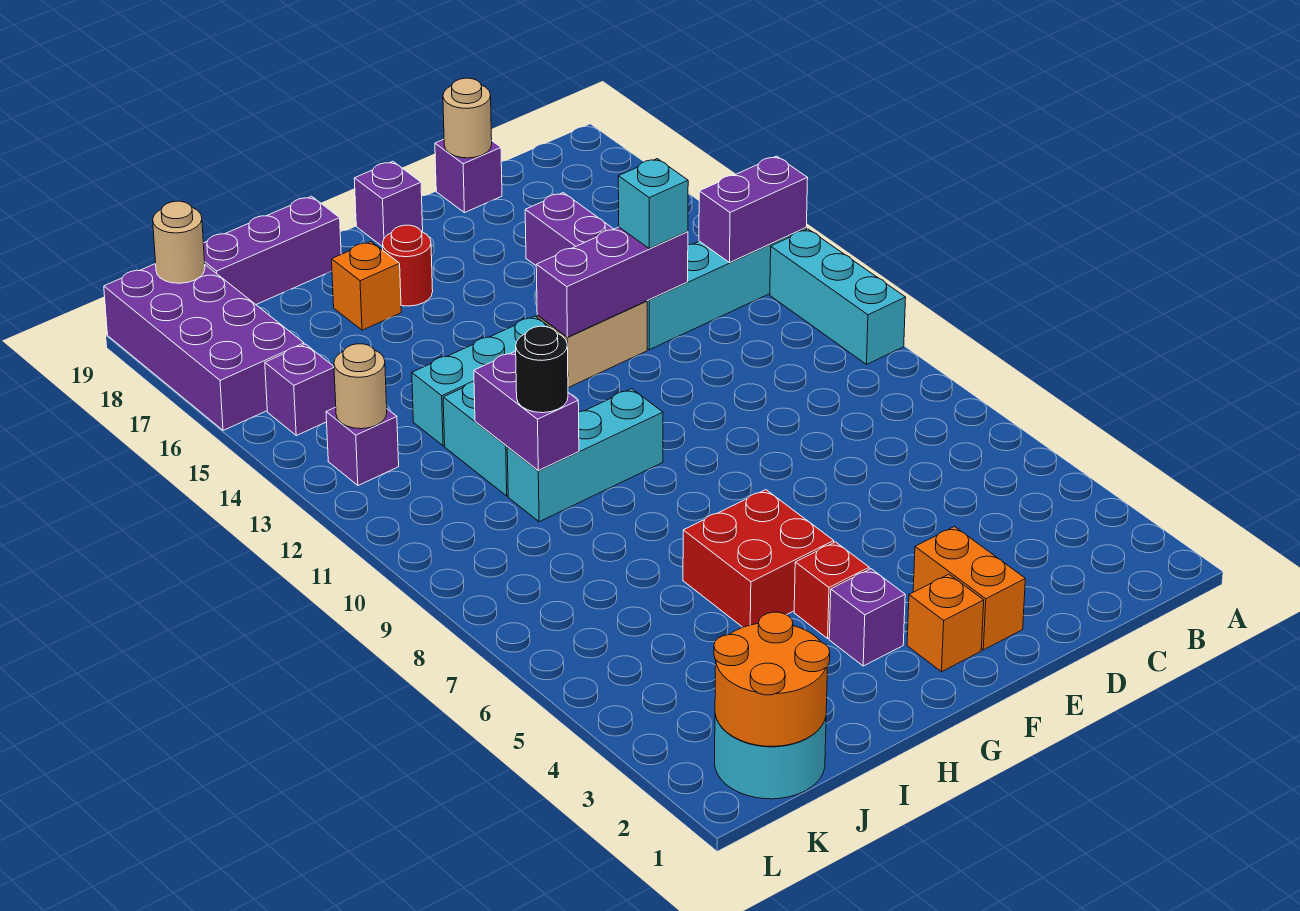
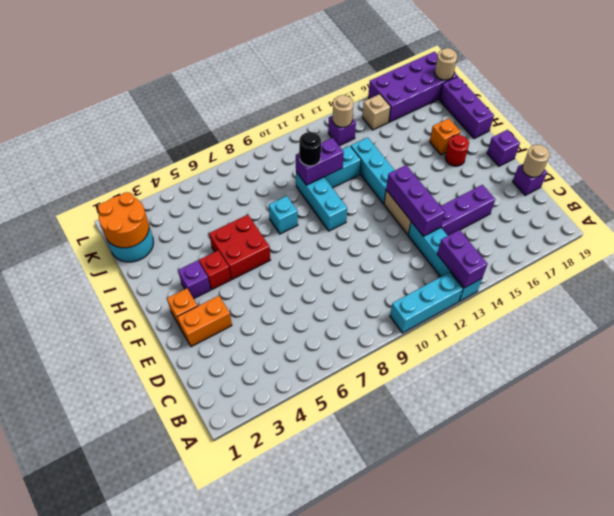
cyan 1x1 brick [618,159,688,249] -> cyan 1x1 brick moved to [269,196,298,234]
purple 1x1 brick [265,344,336,436] -> tan 1x1 brick [362,94,391,130]

